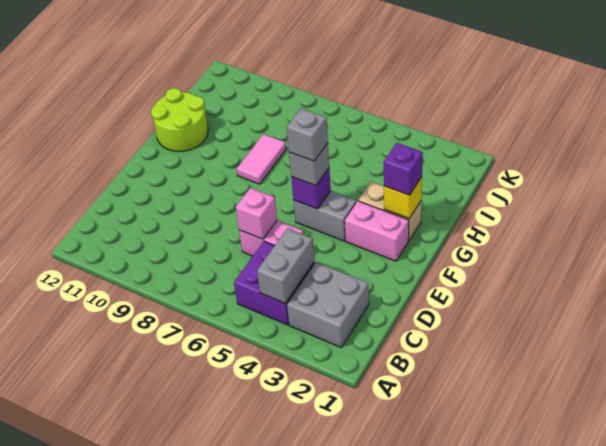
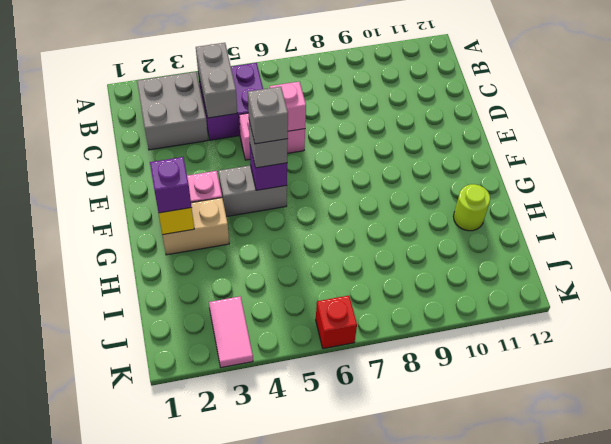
pink 1x2 tile [237,134,286,184] -> pink 1x2 tile moved to [209,296,253,368]
lime 2x2 round brick [151,88,208,151] -> lime 1x1 round brick [453,184,490,231]
none -> red 1x1 brick [316,296,357,349]

